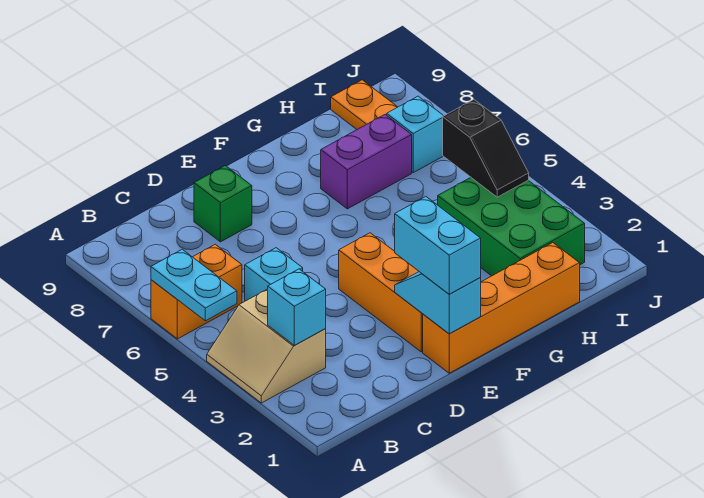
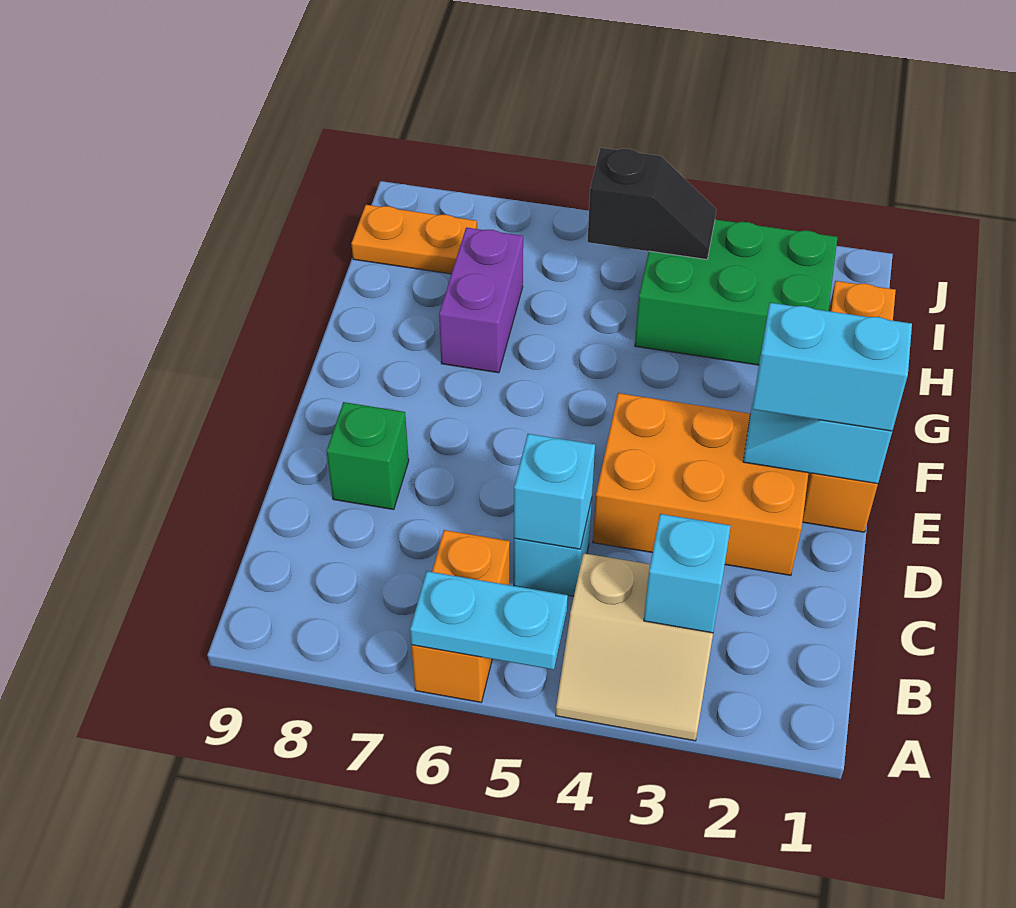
orange 1x3 brick [339,233,423,352] -> orange 2x3 brick [593,393,808,575]
cyan 1x1 brick [387,96,443,173] -> cyan 1x1 brick moved to [514,434,595,549]

